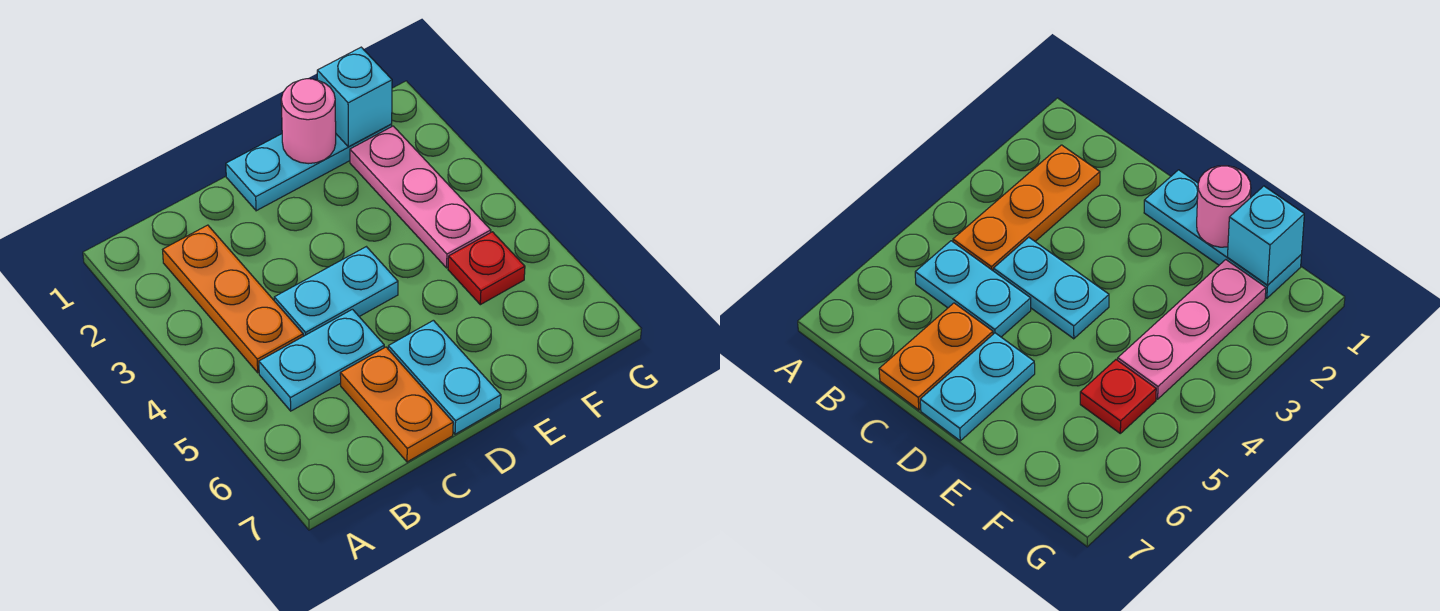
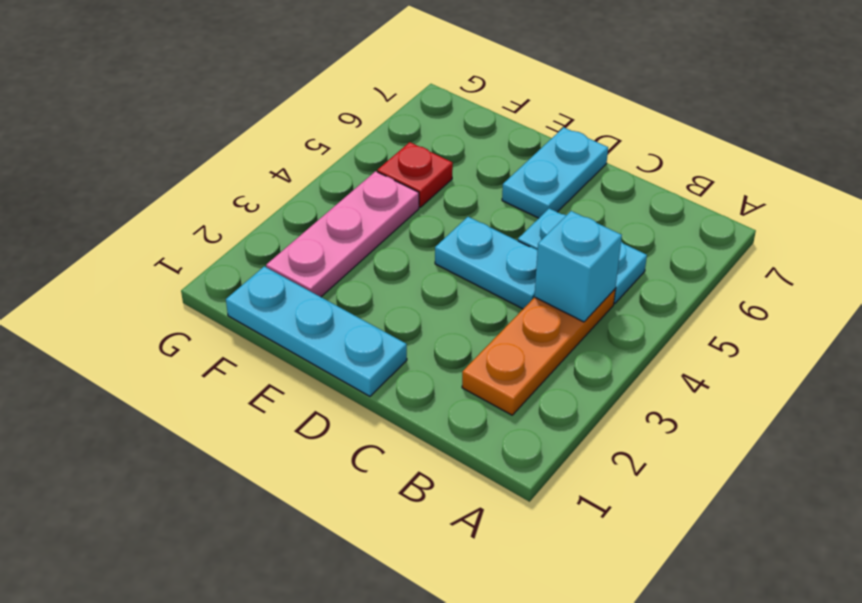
orange 1x2 plate [340,347,453,462] -> none
pink 1x1 round brick [281,79,336,164] -> none
cyan 1x1 brick [317,47,392,147] -> cyan 1x1 brick moved to [534,211,622,322]

